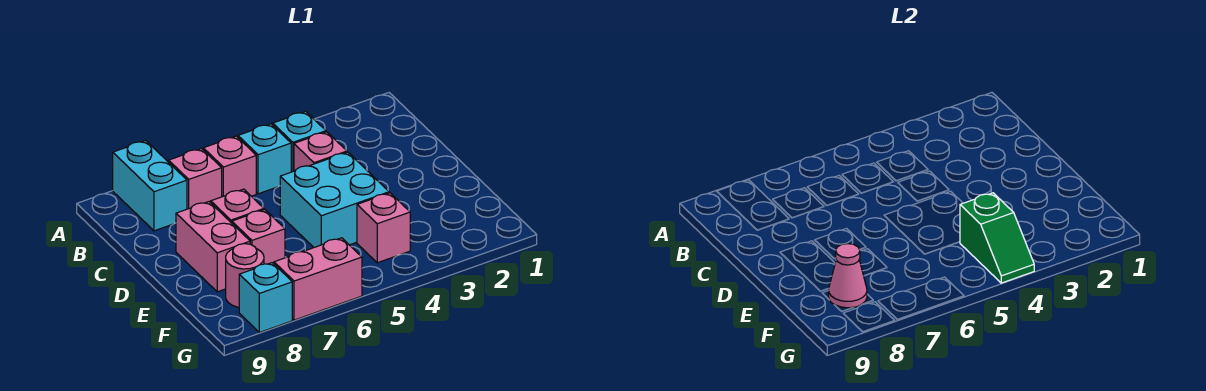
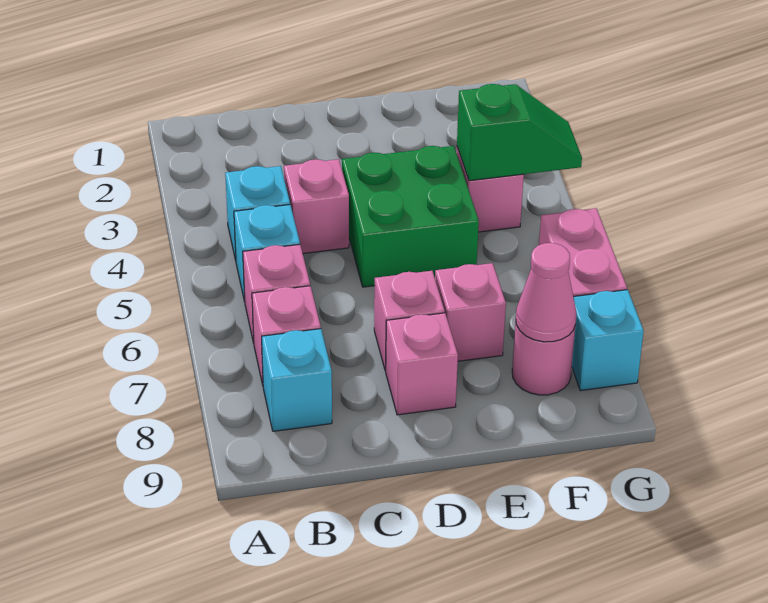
cyan 1x2 brick [113,141,187,231] -> cyan 1x1 brick [262,329,332,431]
cyan 2x2 brick [280,152,389,247] -> green 2x2 brick [342,146,479,287]
pink 1x2 brick [176,202,250,292] -> pink 1x1 brick [386,313,458,415]

